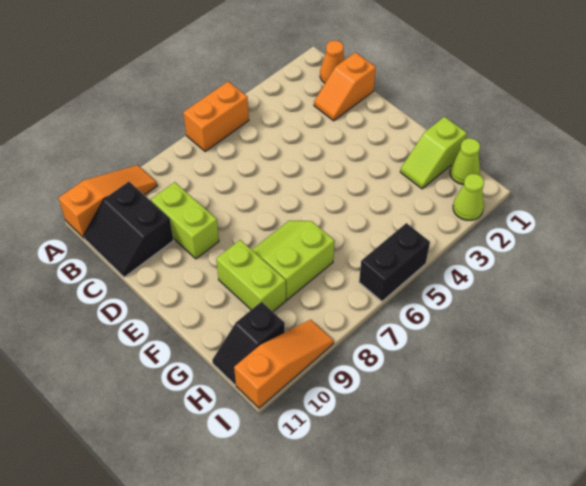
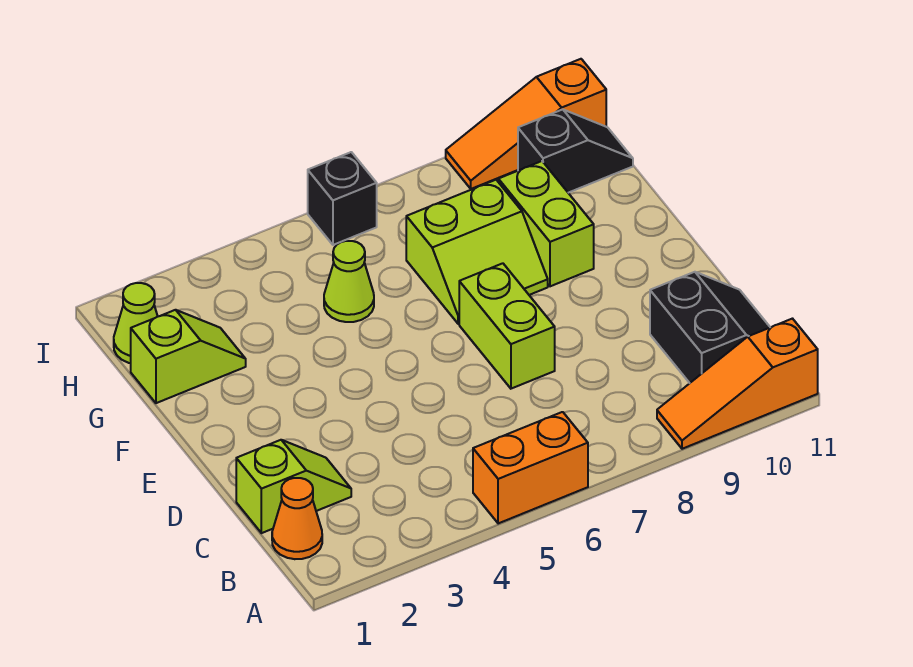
orange 1x2 slope [314,52,376,121] -> lime 1x2 slope [236,440,351,533]
lime 1x2 brick [151,182,219,259] -> lime 1x2 brick moved to [459,263,555,389]
lime 1x1 cone [453,174,484,220] -> lime 1x1 cone moved to [324,241,374,322]
black 1x2 brick [359,223,430,301] -> black 1x1 brick [308,152,377,245]

